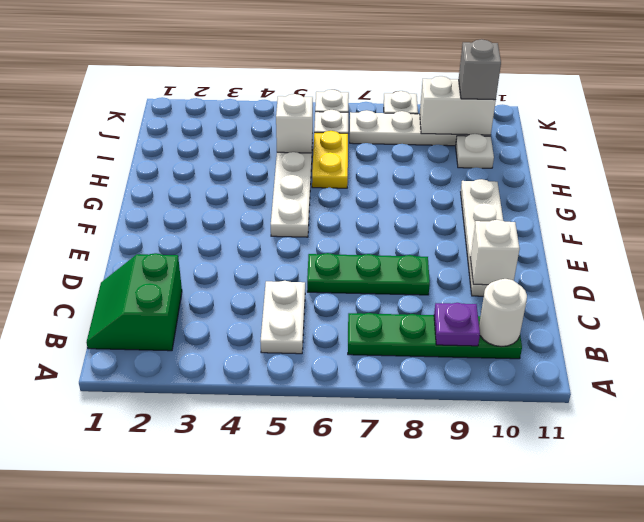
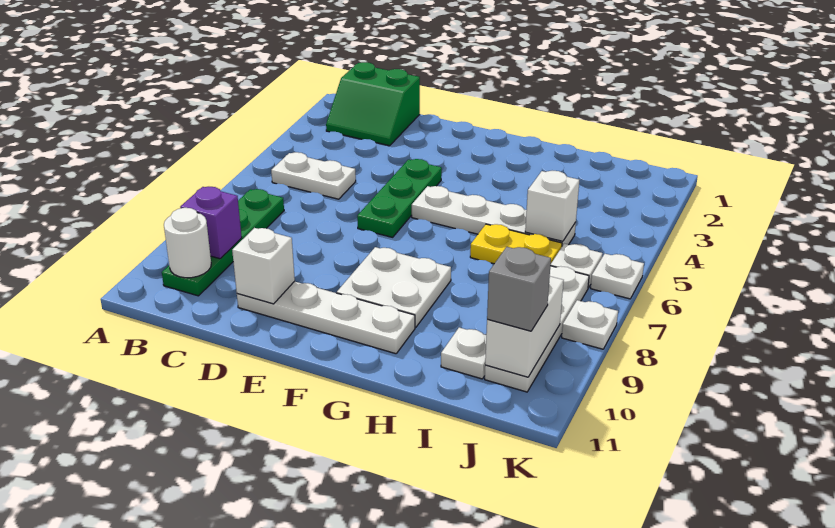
green 2x2 slope [86,253,182,351] -> green 2x2 slope turned to [326,62,420,146]
purple 1x1 plate [434,303,480,346] -> purple 1x1 brick [180,187,242,259]
green 1x3 plate [307,253,430,295] -> green 1x3 plate moved to [357,159,442,237]
none -> white 2x2 plate [337,247,451,328]

